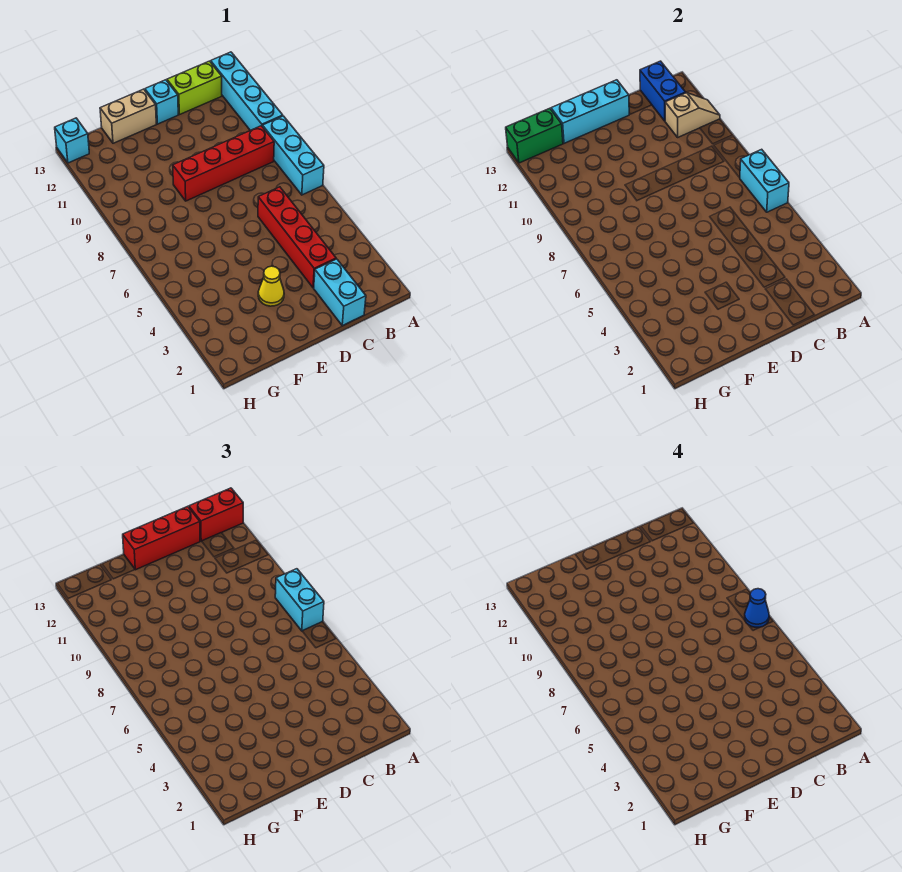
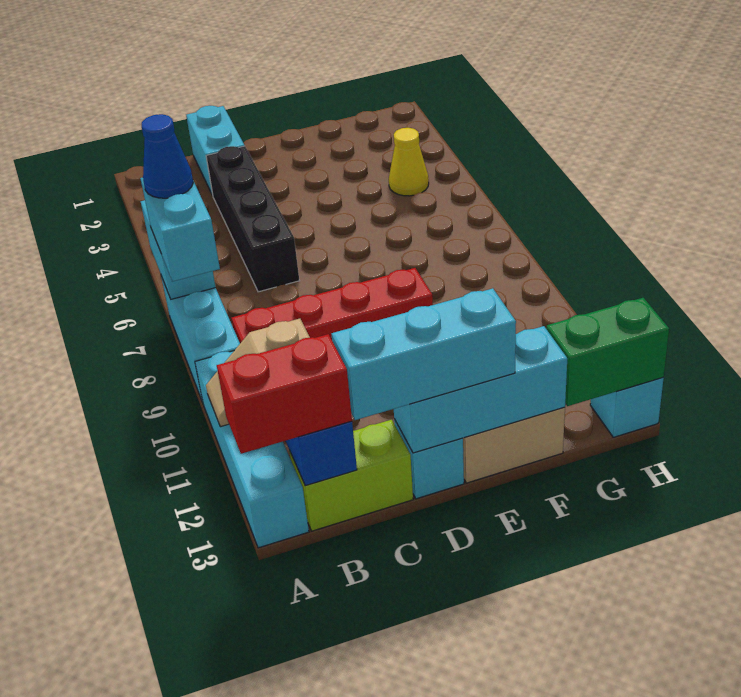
red 1x4 brick [258,187,336,288] -> black 1x4 brick [206,146,299,292]
red 1x3 brick [123,506,200,570] -> cyan 1x3 brick [331,288,516,420]
yellow 1x1 cone [258,266,284,306] -> yellow 1x1 cone moved to [389,128,429,196]

